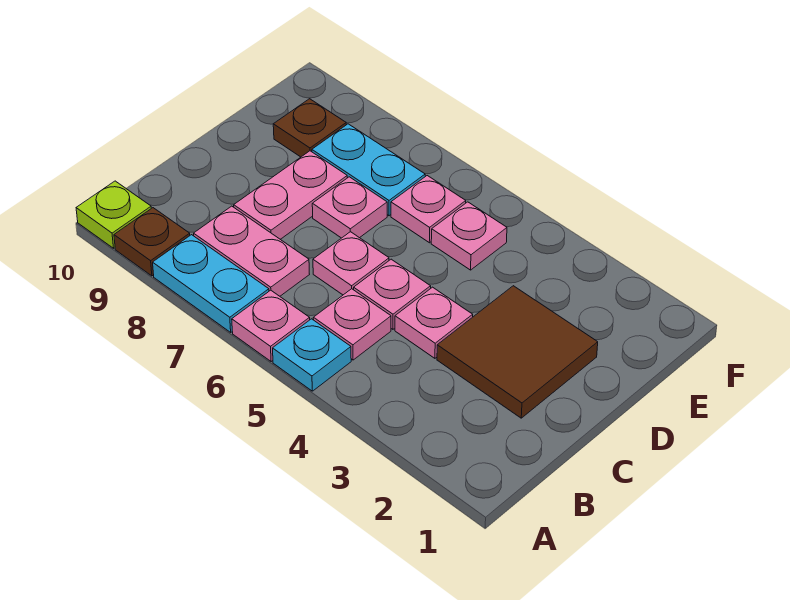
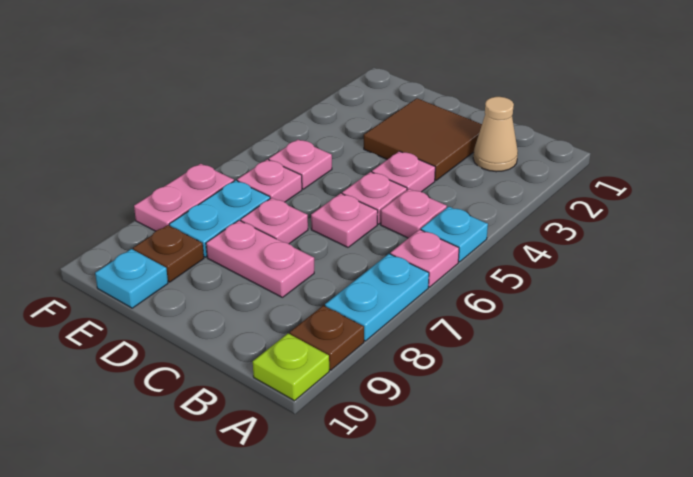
none -> tan 1x1 cone [473,97,518,172]
pink 1x2 plate [194,206,310,296] -> pink 1x2 plate moved to [134,164,234,231]
none -> cyan 1x1 plate [95,249,168,308]

